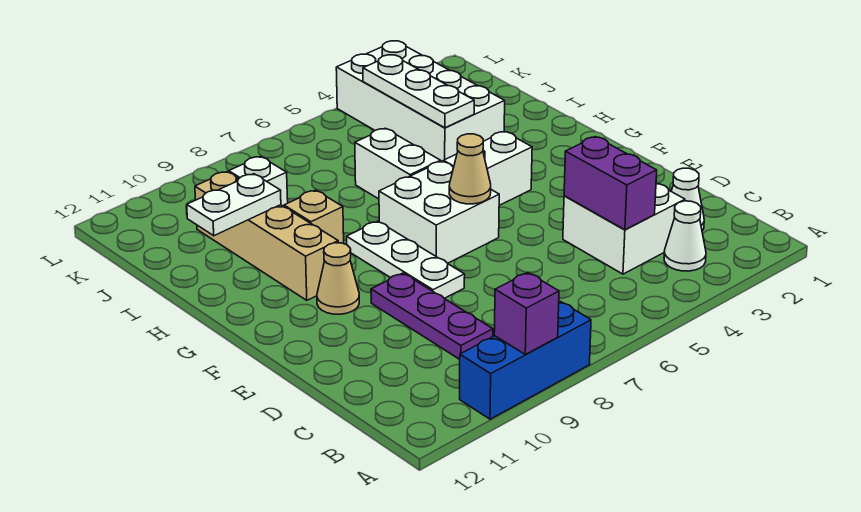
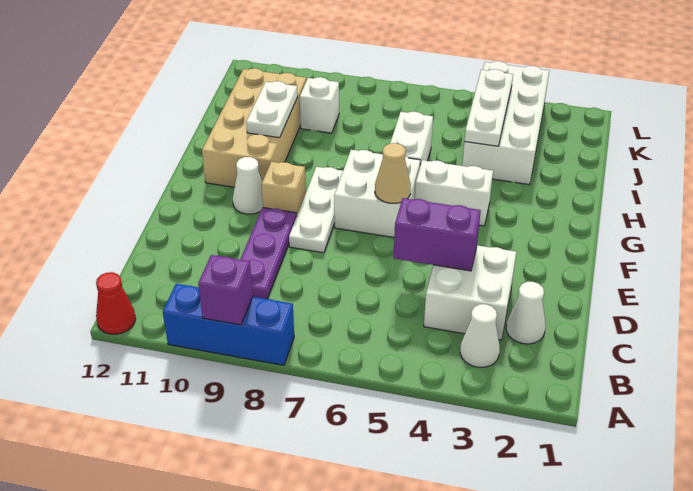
none -> red 1x1 cone [96,272,136,334]
purple 1x2 brick [564,137,657,230] -> purple 1x2 brick turned to [394,198,481,271]
tan 1x1 cone [317,243,359,314] -> white 1x1 cone [233,157,263,214]
tan 1x4 brick [195,172,338,300] -> tan 2x4 brick [202,68,306,187]
tan 1x1 brick [284,190,344,244] -> tan 1x1 brick moved to [261,162,306,216]
white 1x2 plate [187,174,281,236] -> white 1x2 plate turned to [246,81,298,138]

